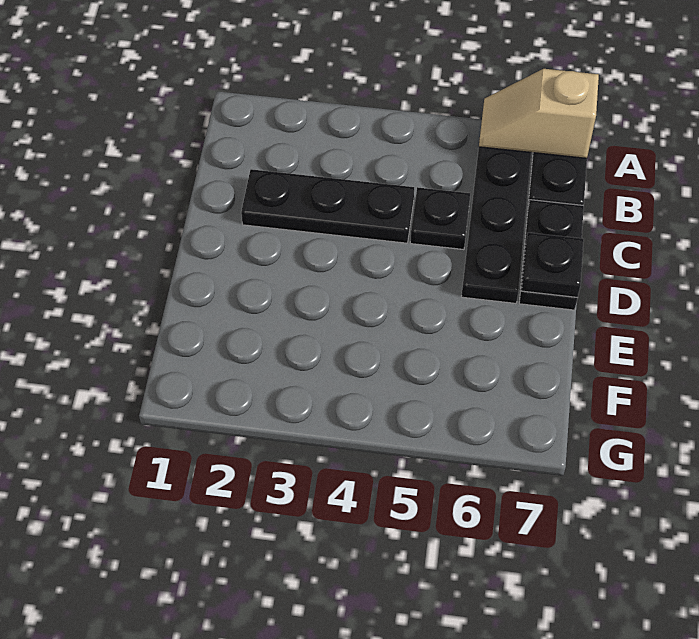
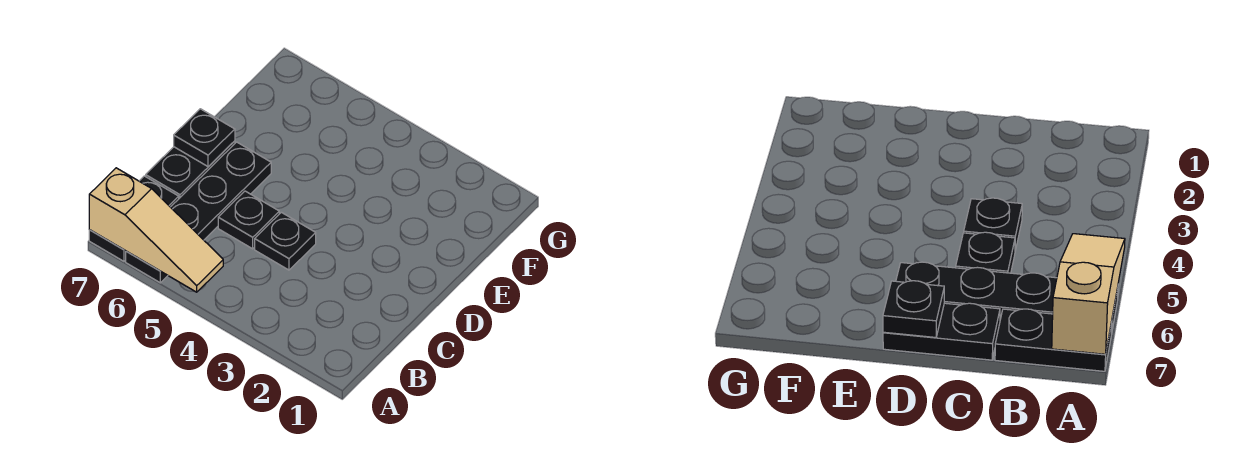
tan 1x2 slope [479,69,599,158] -> tan 1x3 slope [89,168,223,292]
black 1x3 plate [241,169,414,243] -> black 1x1 plate [255,212,316,270]

